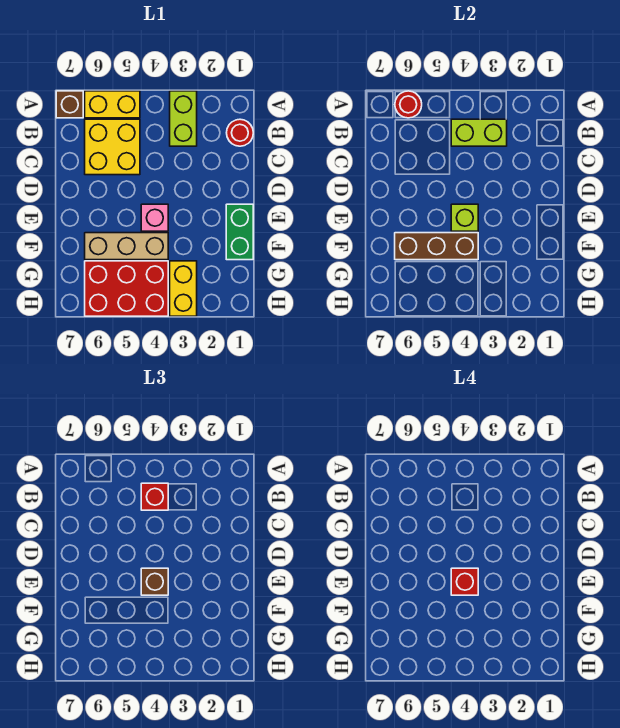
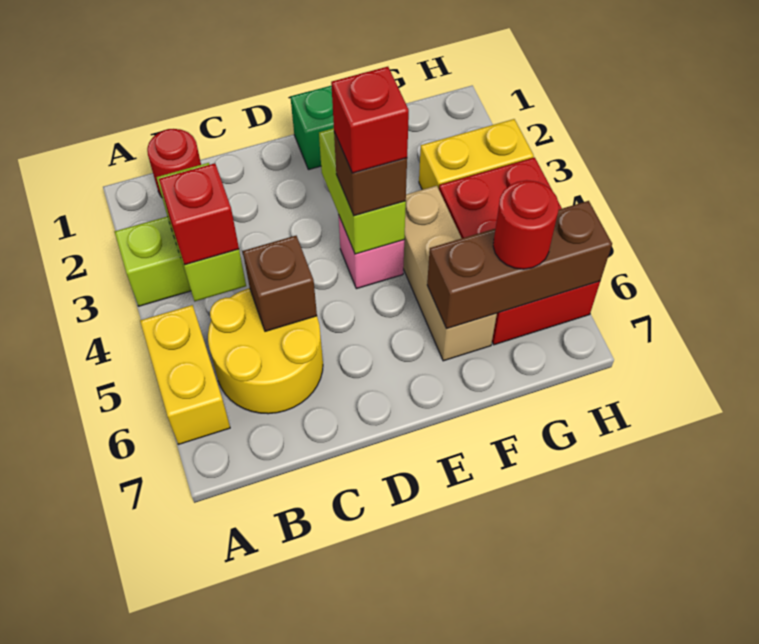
red 1x1 round brick [395,91,422,118] -> red 1x1 round brick moved to [493,180,559,269]
brown 1x1 brick [56,91,83,118] -> brown 1x1 brick moved to [243,236,317,331]
yellow 2x2 brick [85,119,140,175] -> yellow 2x2 round brick [208,288,323,414]
lime 1x1 brick [451,204,478,231] -> lime 1x2 brick [319,128,406,254]
brown 1x3 brick [395,233,478,260] -> brown 1x3 brick turned to [427,201,612,329]

